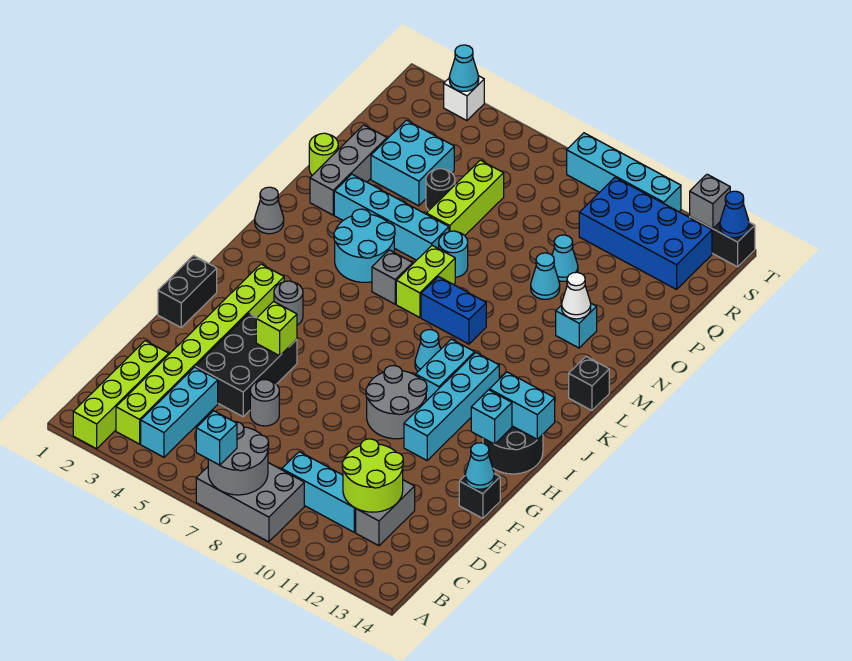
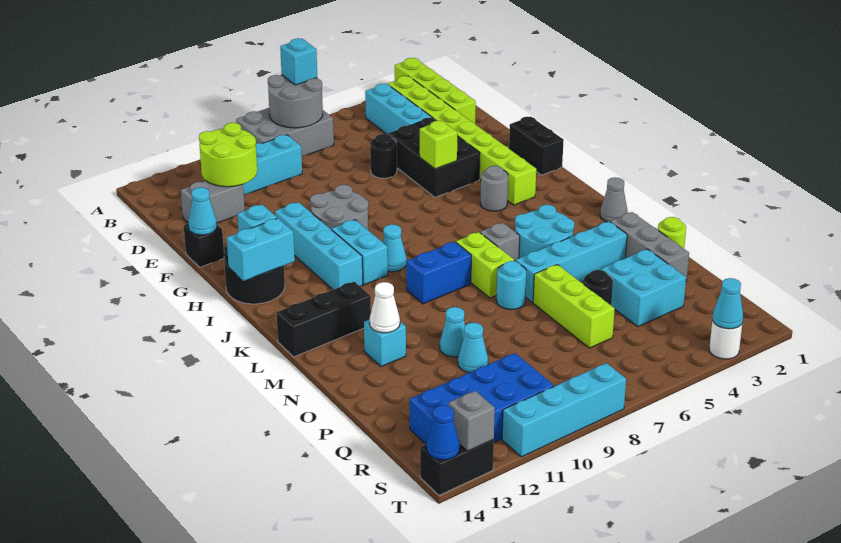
grey 1x2 brick [356,480,415,546] -> grey 1x2 brick turned to [181,181,245,223]
grey 1x1 round brick [250,380,279,426] -> black 1x1 round brick [370,134,397,178]
black 1x1 brick [569,357,609,411] -> black 1x3 brick [277,282,371,357]
white 1x1 brick [444,76,484,121] -> white 1x1 round brick [709,320,742,359]

